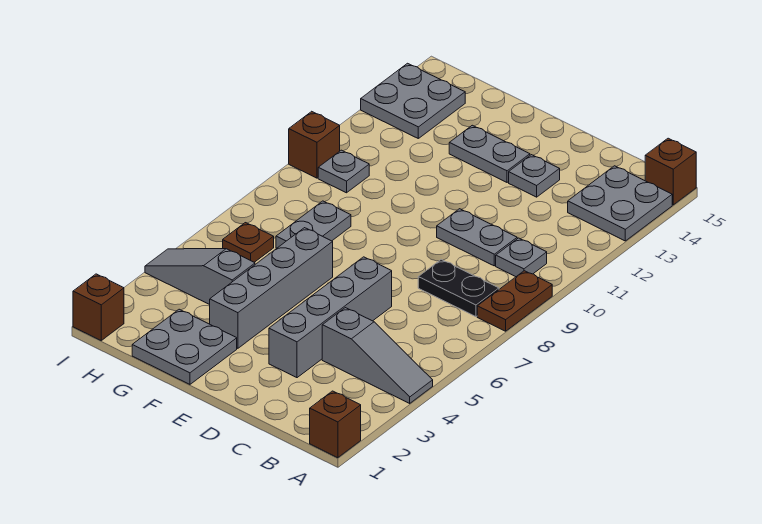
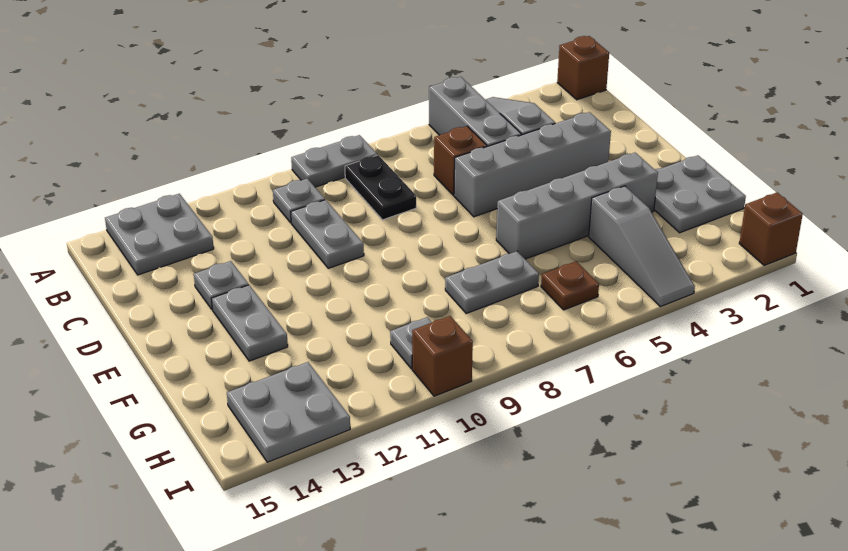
none -> grey 1x3 brick [429,77,521,147]
brown 1x2 plate [477,271,552,331] -> grey 1x2 plate [291,135,377,187]
brown 1x1 brick [645,138,696,205] -> brown 1x1 brick moved to [434,126,487,195]

